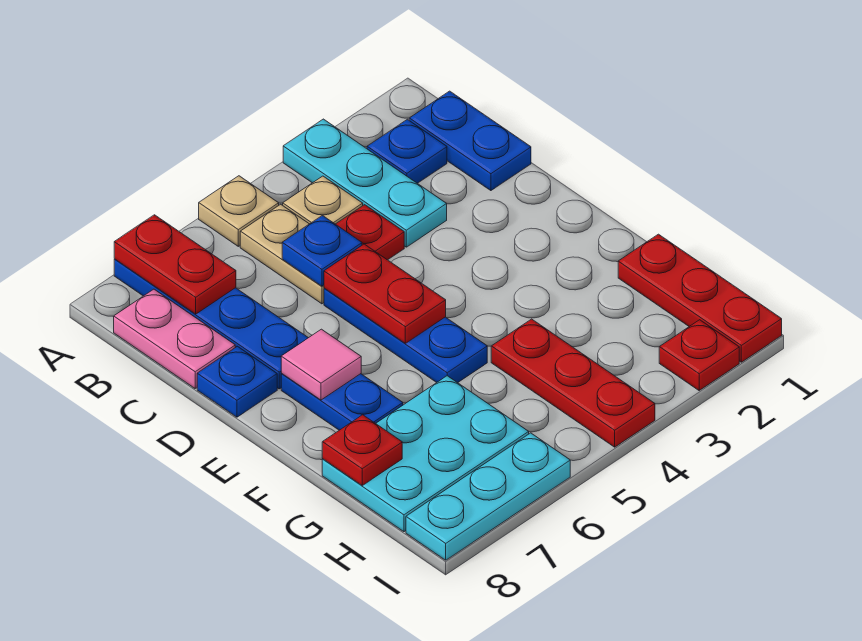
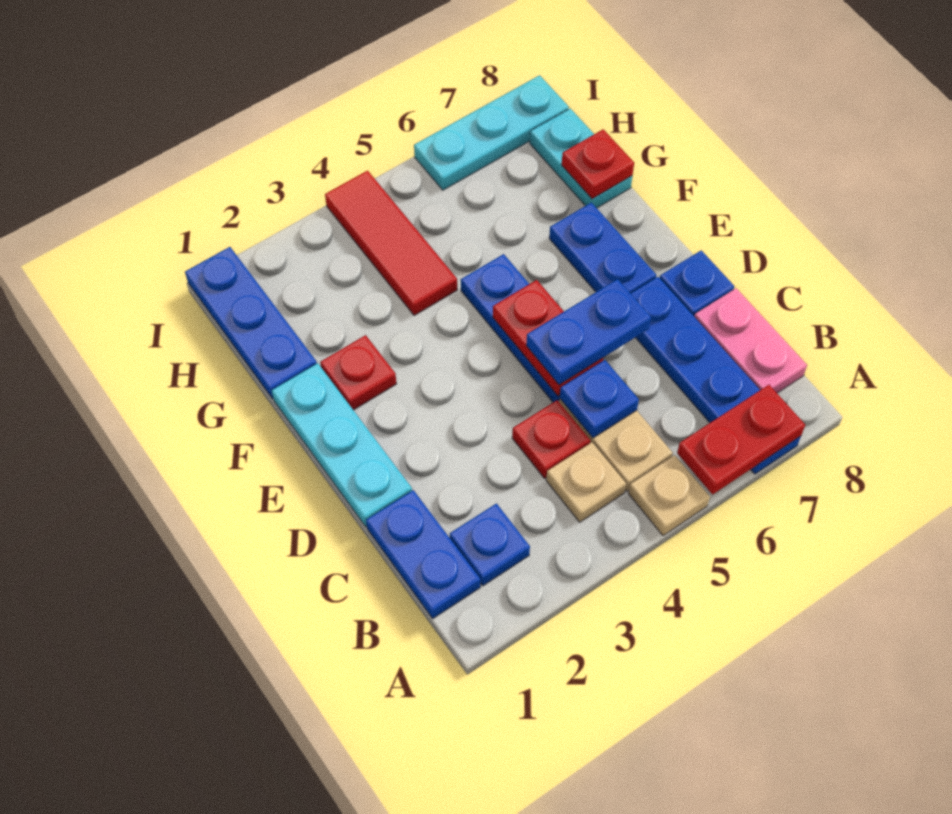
cyan 1x3 plate [283,119,447,247] -> cyan 1x3 plate moved to [272,363,412,527]
red 1x2 plate [114,215,236,314] -> red 1x2 plate turned to [677,385,805,494]
none -> blue 1x2 plate [526,279,651,385]
pink 1x1 tile [281,329,361,400] -> none
red 1x3 plate [618,234,782,362] -> blue 1x3 plate [185,247,317,399]
red 1x3 plate [491,319,655,447] -> red 1x3 tile [325,171,457,315]
cyan 2x3 plate [322,376,529,532] -> cyan 1x2 plate [530,108,632,208]
red 1x1 plate [659,320,739,390] -> red 1x1 plate moved to [320,335,396,410]

